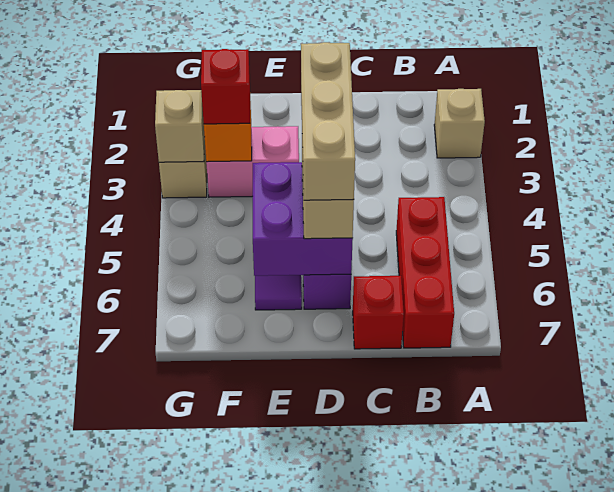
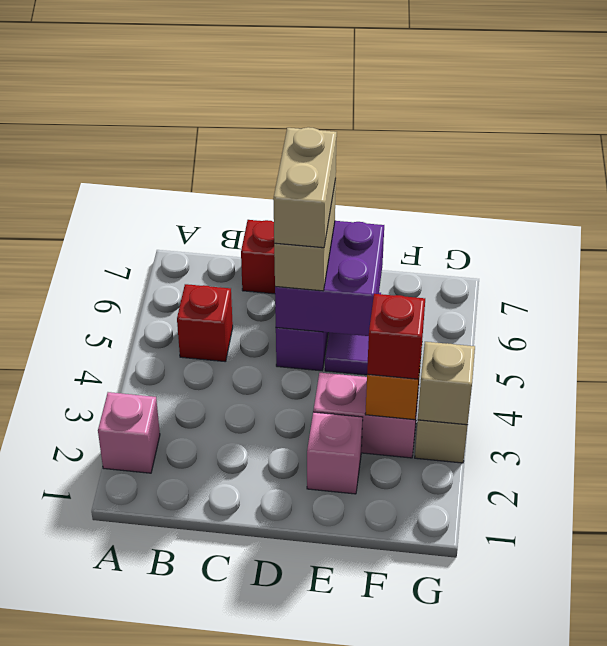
tan 1x1 brick [434,89,485,158] -> pink 1x1 brick [98,392,160,473]
red 1x3 brick [396,197,454,348] -> red 1x1 brick [177,284,233,362]
tan 1x3 brick [301,42,355,200] -> tan 1x2 brick [273,127,337,248]
none -> pink 1x1 brick [307,412,363,494]

